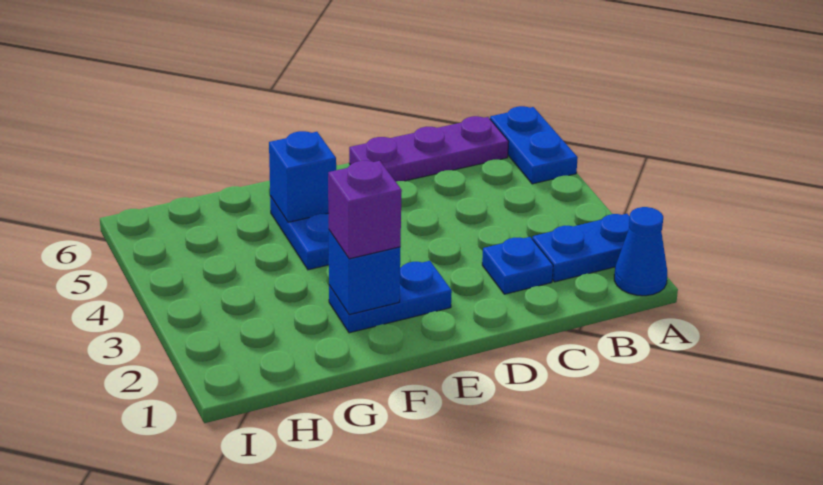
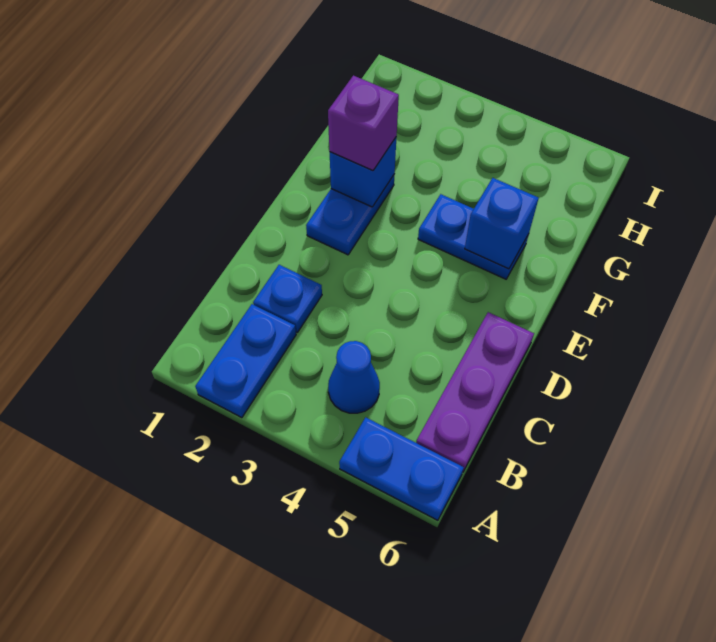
blue 1x1 cone [614,207,667,296] -> blue 1x1 cone moved to [328,341,380,413]

